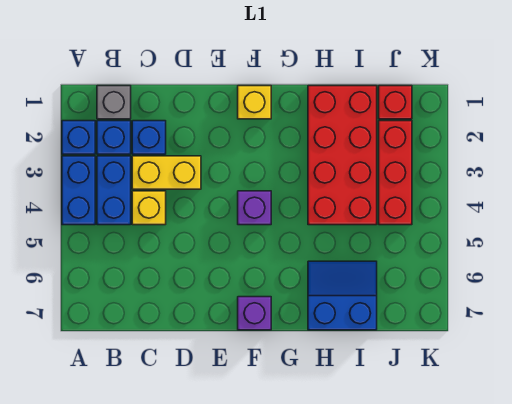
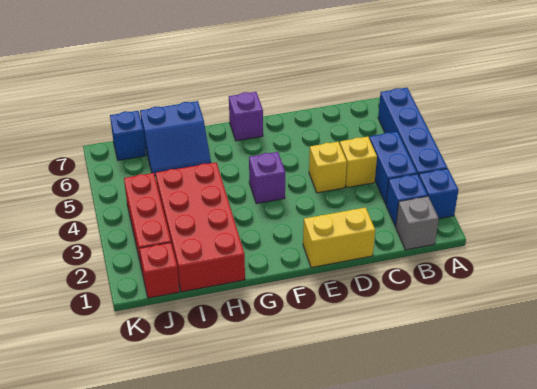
blue 1x2 brick [62,156,95,225] -> blue 1x4 brick [378,88,447,175]
blue 1x1 brick [132,121,166,154] -> blue 1x1 brick moved to [110,111,146,160]
yellow 1x2 brick [132,156,201,189] -> yellow 1x2 brick moved to [303,207,375,268]
yellow 1x1 brick [238,86,271,119] -> yellow 1x1 brick moved to [309,142,347,193]

